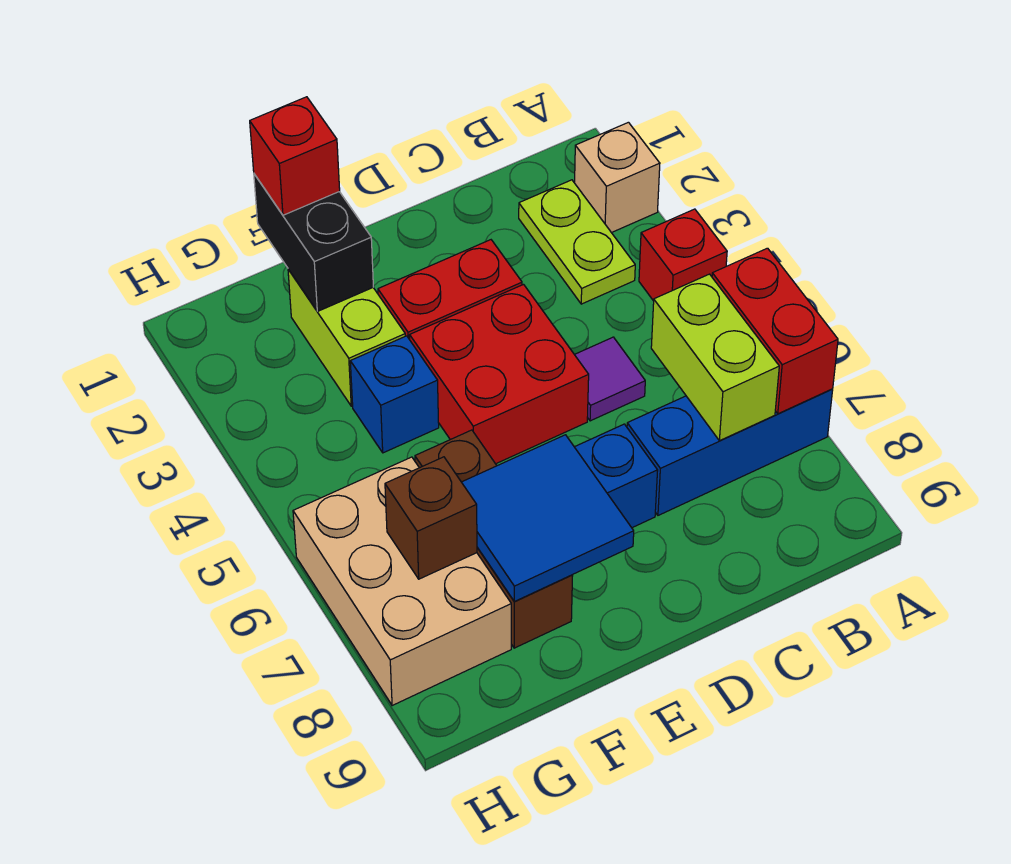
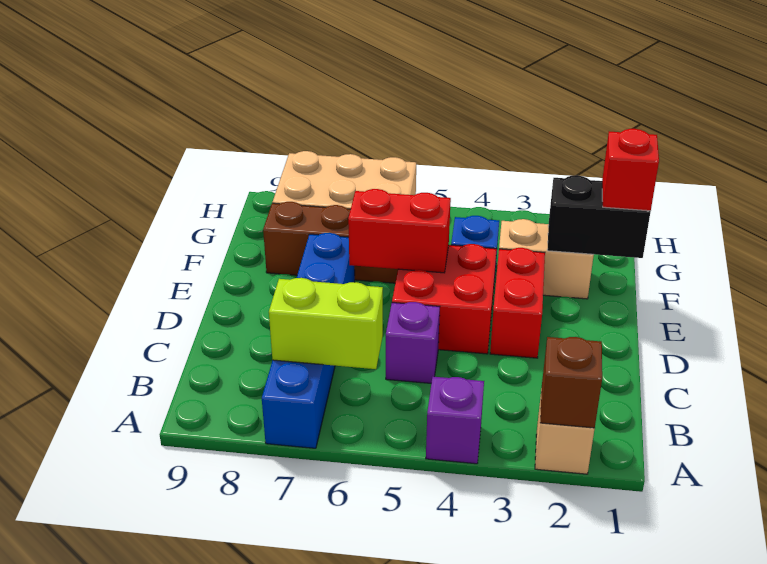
red 1x1 brick [639,209,727,301] -> purple 1x1 brick [426,377,484,464]
red 1x2 brick [712,248,838,414] -> red 1x2 brick moved to [348,189,451,273]
lime 1x2 plate [519,180,635,304] -> none
purple 1x1 tile [574,337,645,421] -> purple 1x1 brick [386,302,440,383]
blue 2x2 tile [462,435,634,601] -> none
lime 1x2 brick [288,269,405,406] -> tan 1x2 brick [499,219,594,299]
brown 1x1 brick [385,457,477,579] -> brown 1x1 brick moved to [540,337,602,428]

